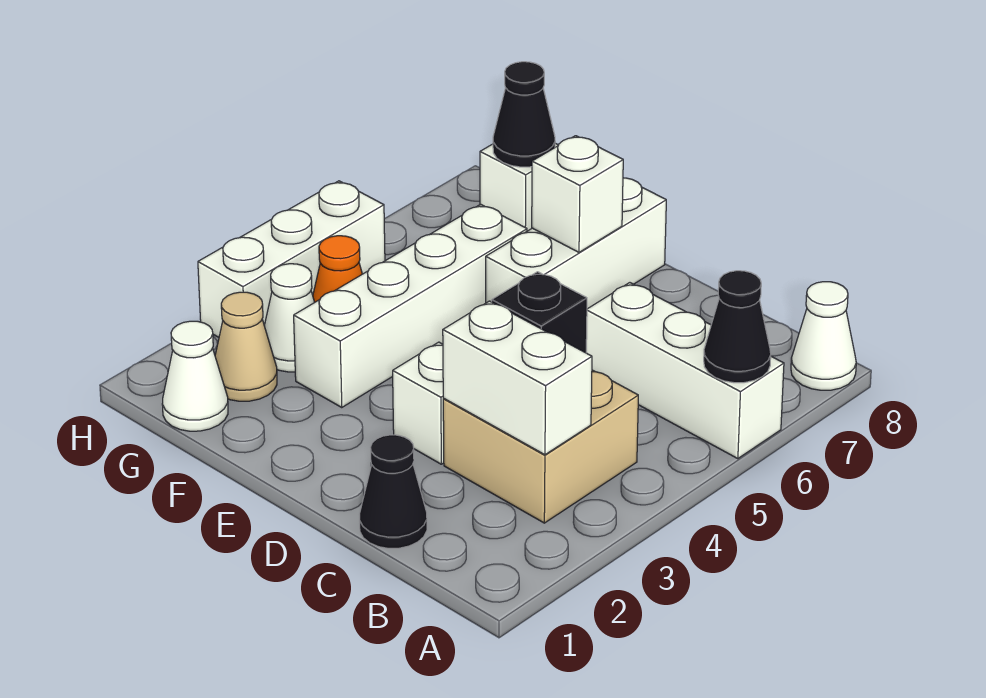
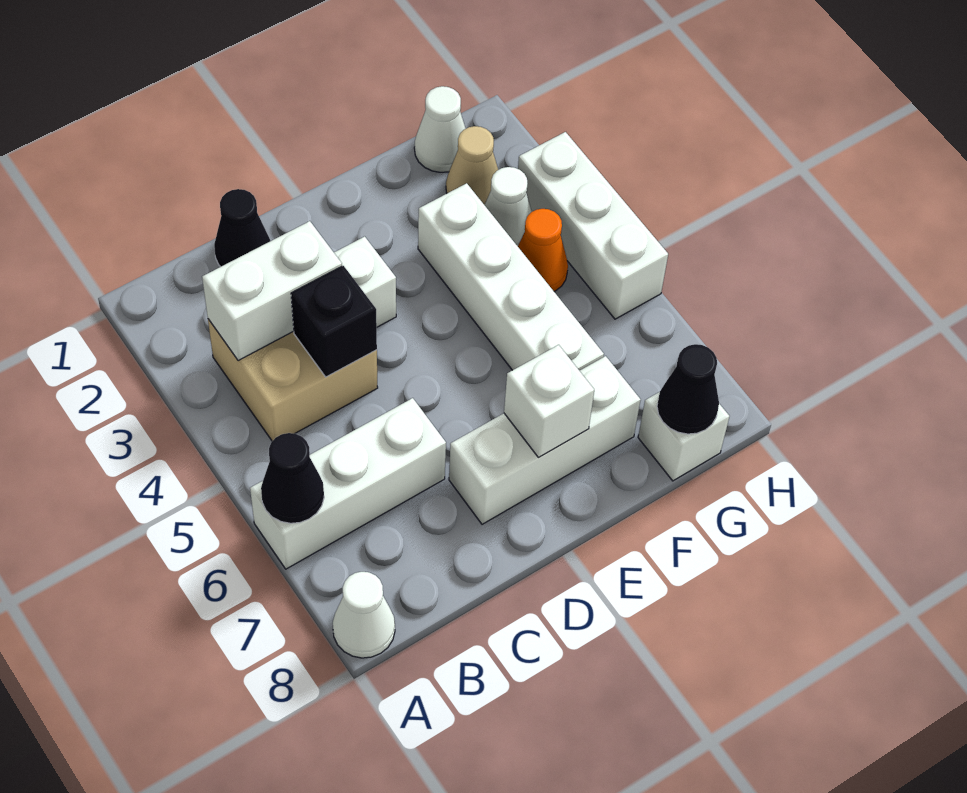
white 1x3 brick [486,178,666,309] -> white 1x3 brick turned to [449,356,641,524]

